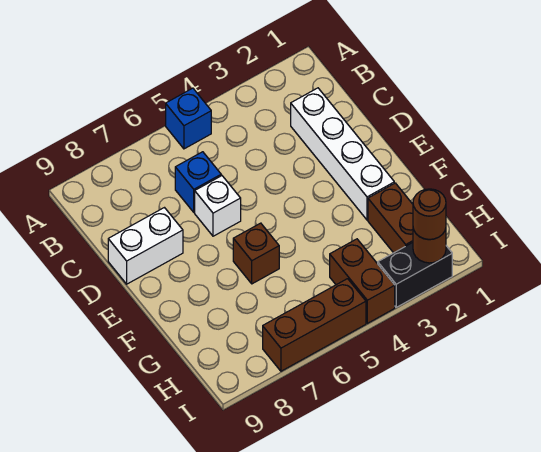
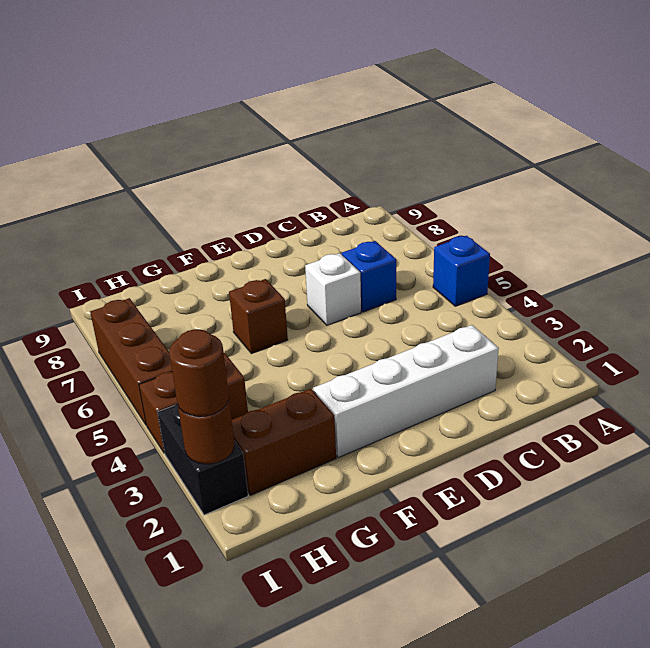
white 1x2 brick [108,208,183,284] -> none

